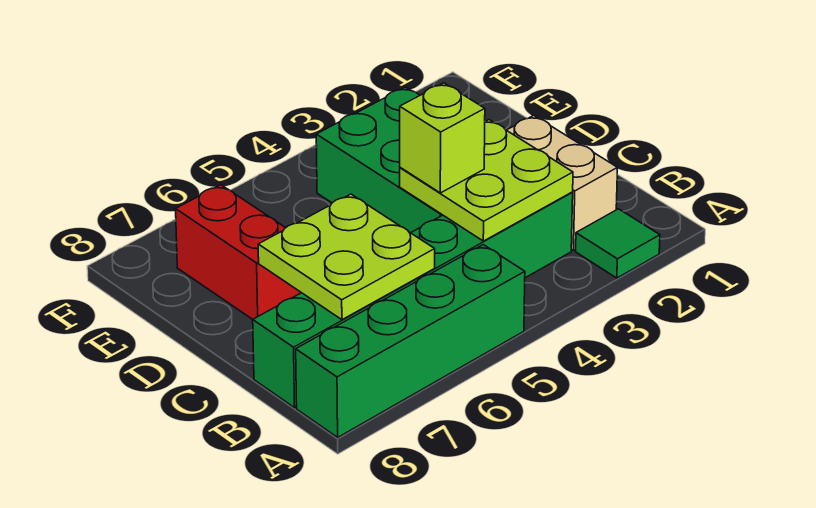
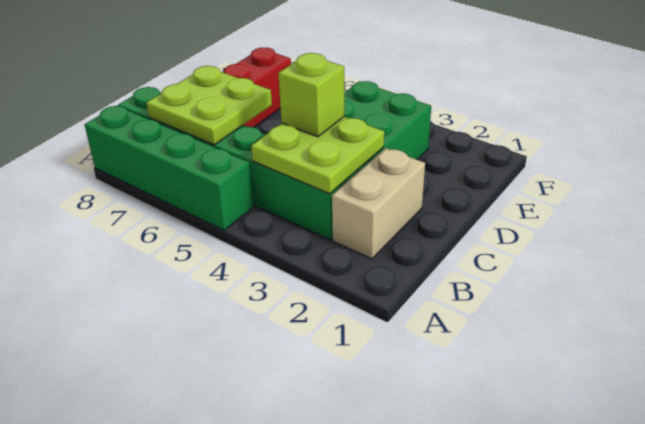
green 1x1 tile [576,209,660,278] -> none

